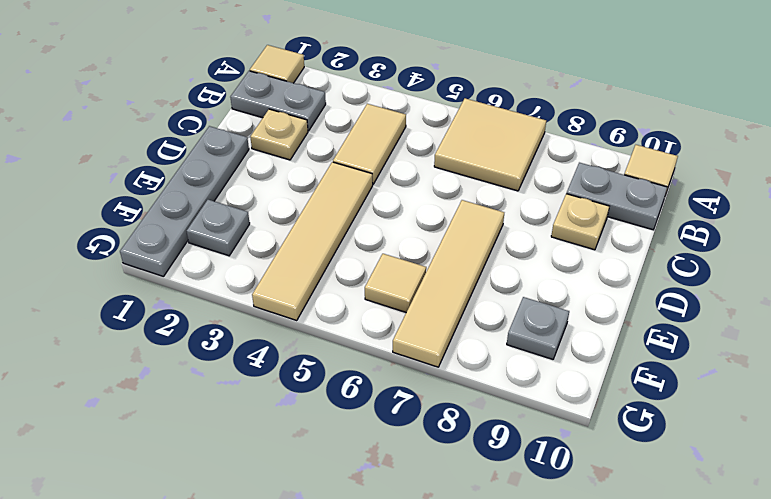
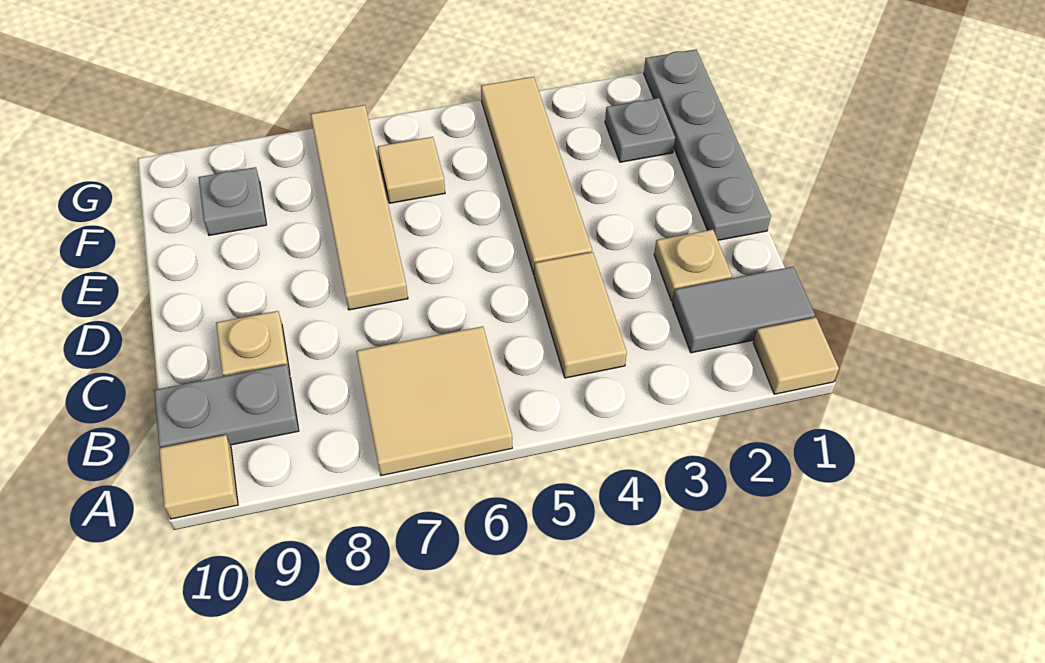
grey 1x2 plate [230,71,326,131] -> grey 1x2 tile [672,267,815,353]

